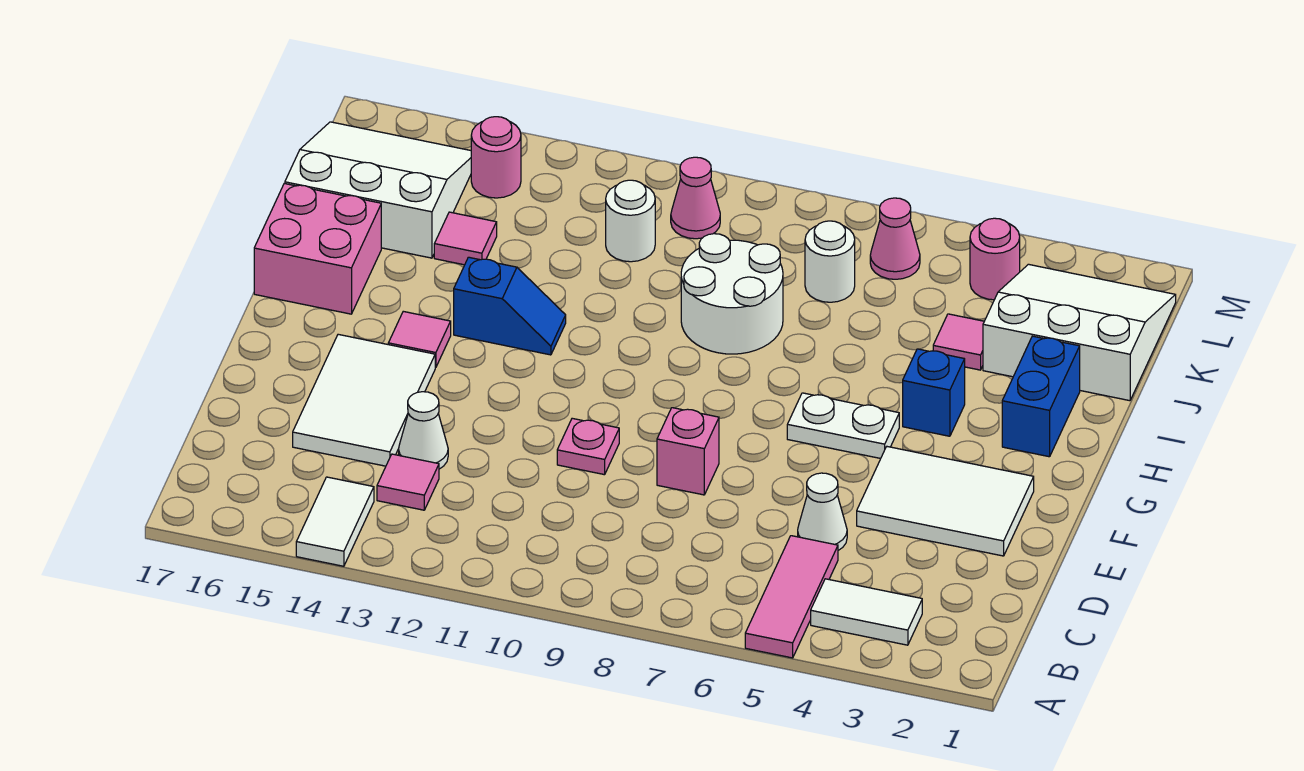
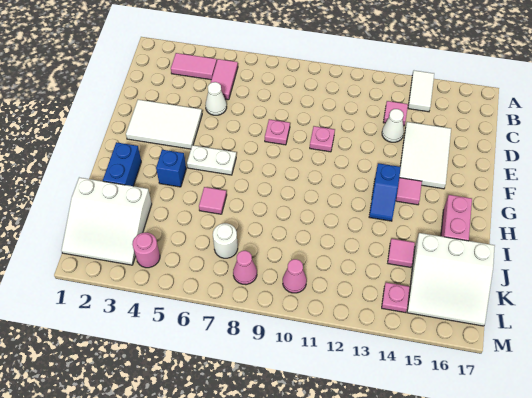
pink 1x3 tile [745,536,838,658] -> pink 1x2 tile [211,59,238,100]
white 1x2 tile [811,579,922,645] -> pink 1x2 tile [171,53,217,80]
pink 1x1 brick [657,408,719,495] -> pink 1x1 plate [265,119,290,145]
blue 1x2 slope [454,257,566,355] -> blue 1x2 slope turned to [369,163,401,221]
pink 2x2 brick [254,183,381,314] -> pink 1x2 brick [441,195,472,241]
white 2x2 round brick [681,234,783,354] -> none
pink 1x1 tile [933,314,984,370] -> pink 1x1 tile moved to [199,187,227,214]
white 1x1 round brick [606,180,655,262] -> none
pink 1x1 cone [870,198,920,279] -> pink 1x1 cone moved to [233,251,257,285]
pink 1x1 round brick [471,117,521,198] -> pink 1x1 plate [382,283,410,313]

